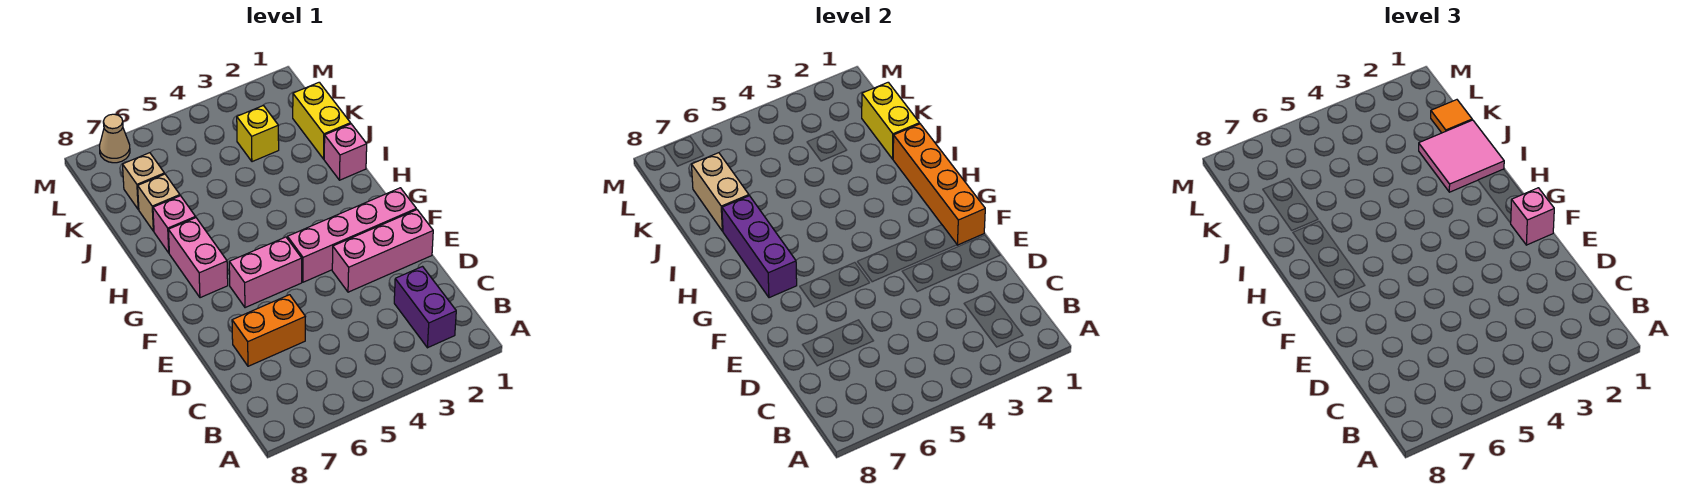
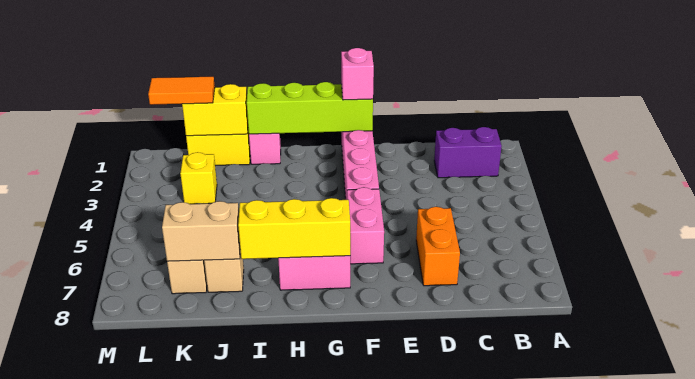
pink 1x3 brick [332,210,433,292] -> none
orange 1x4 brick [893,124,985,245] -> lime 1x4 brick [247,82,373,134]
purple 1x3 brick [722,196,797,298] -> yellow 1x3 brick [238,198,350,259]
pink 2x2 tile [1419,120,1504,192] -> none
pink 1x1 brick [153,196,195,253] -> none
orange 1x1 tile [1431,100,1472,133] -> orange 1x2 tile [148,77,215,105]
tan 1x1 cone [100,114,130,163] -> none

